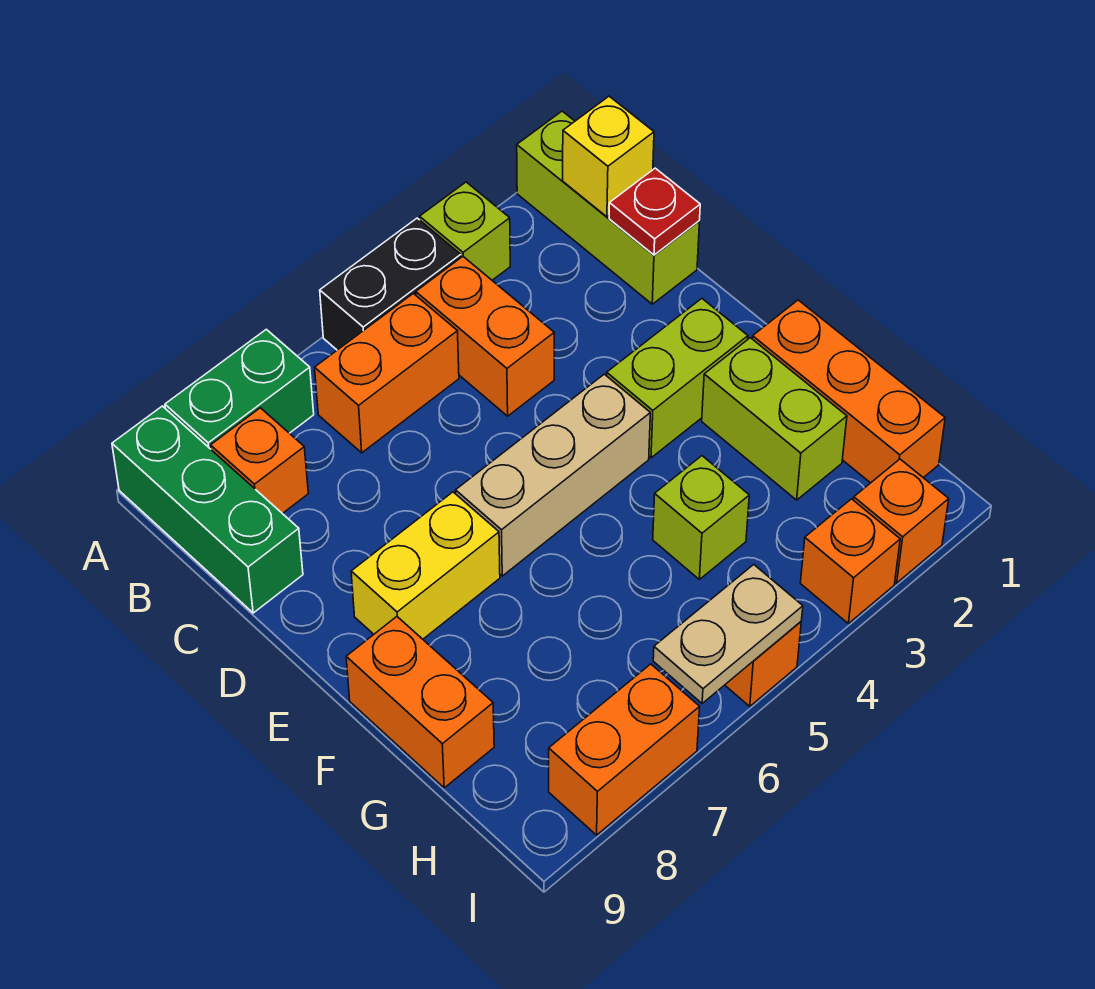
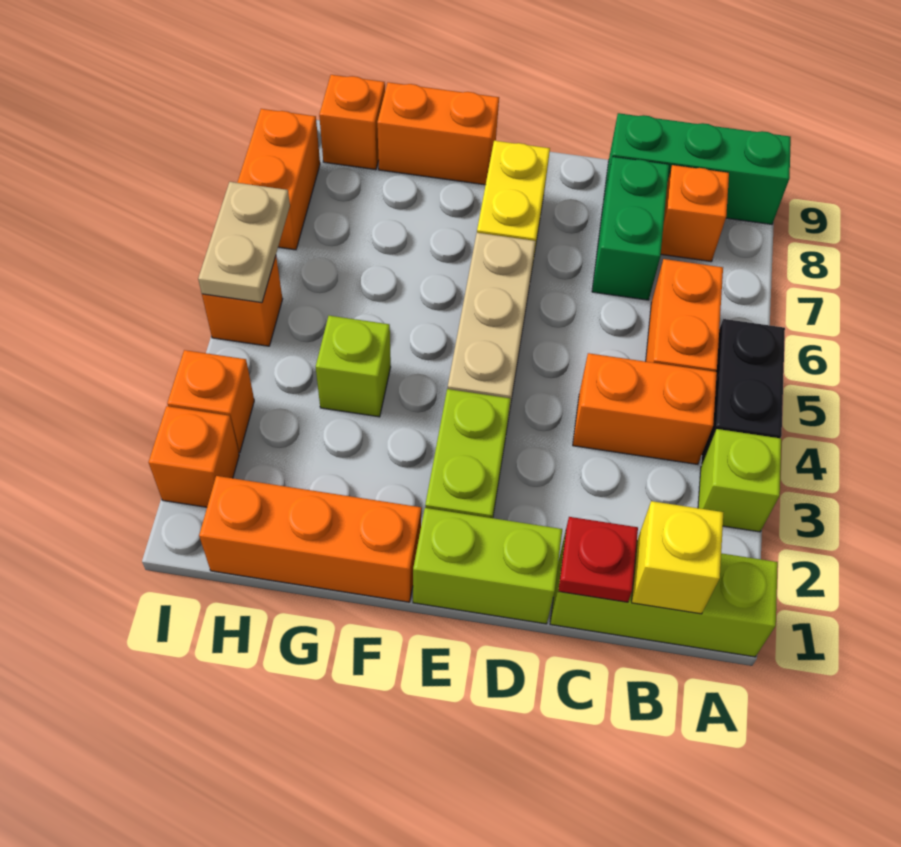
green 1x2 brick [165,329,314,449] -> green 1x2 brick moved to [592,157,669,300]
lime 1x2 brick [702,338,847,500] -> lime 1x2 brick moved to [413,508,562,624]
none -> orange 1x1 brick [319,75,385,170]

